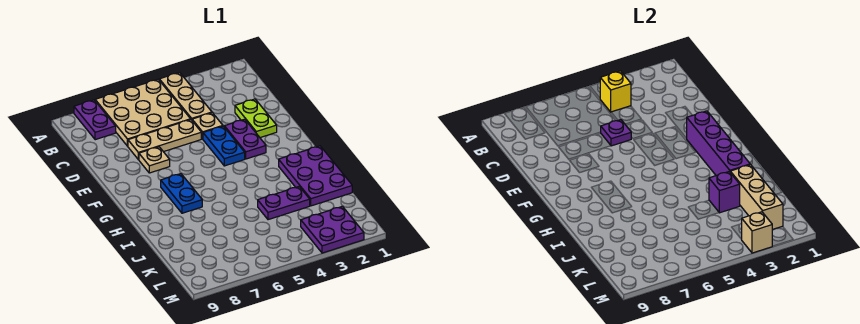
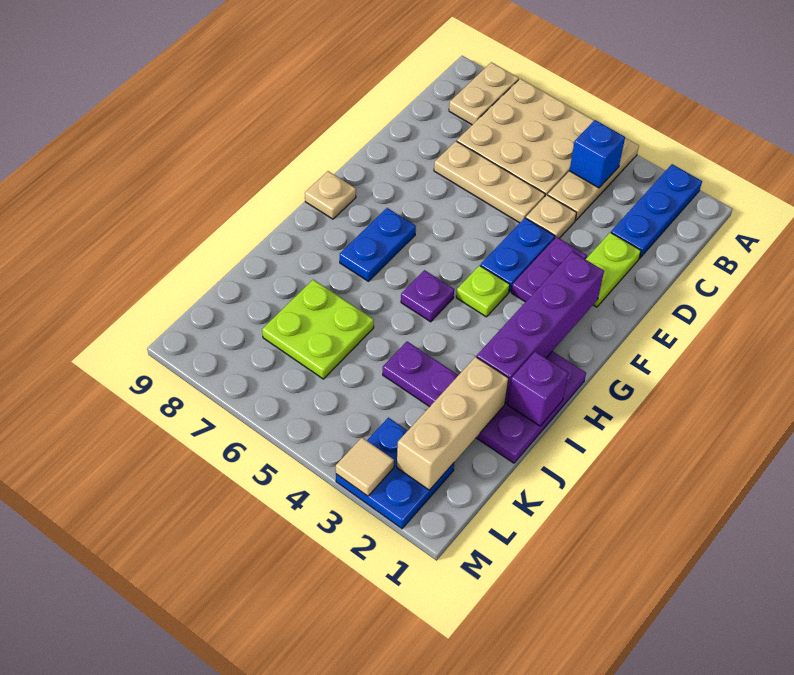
none -> blue 1x3 plate [611,164,702,258]
purple 1x2 plate [74,100,116,140] -> tan 1x2 plate [449,62,519,125]
yellow 1x1 brick [600,71,631,112] -> blue 1x1 brick [569,120,625,188]
purple 1x1 plate [601,120,631,146] -> purple 1x1 plate moved to [401,270,454,322]
tan 1x1 plate [139,147,170,173] -> tan 1x1 plate moved to [305,171,356,219]
none -> lime 1x1 plate [456,266,510,317]
purple 1x1 brick [709,172,740,213] -> purple 1x1 brick moved to [507,351,568,426]
none -> lime 2x2 plate [262,280,374,379]
purple 2x2 plate [301,206,364,253] -> blue 2x2 plate [336,418,454,529]
tan 1x1 brick [741,212,772,253] -> tan 1x1 tile [336,438,394,496]

